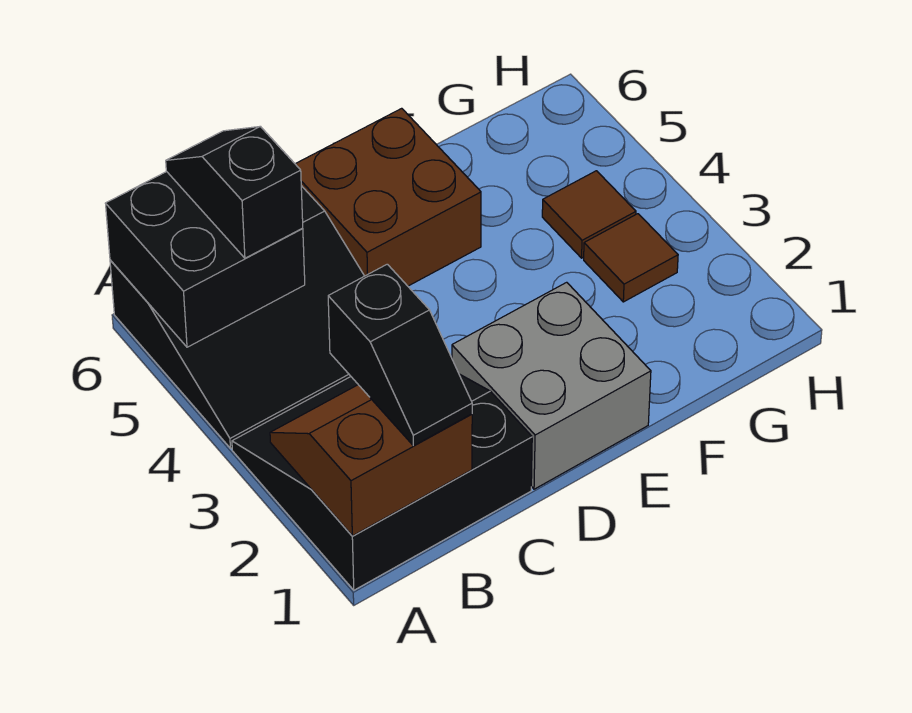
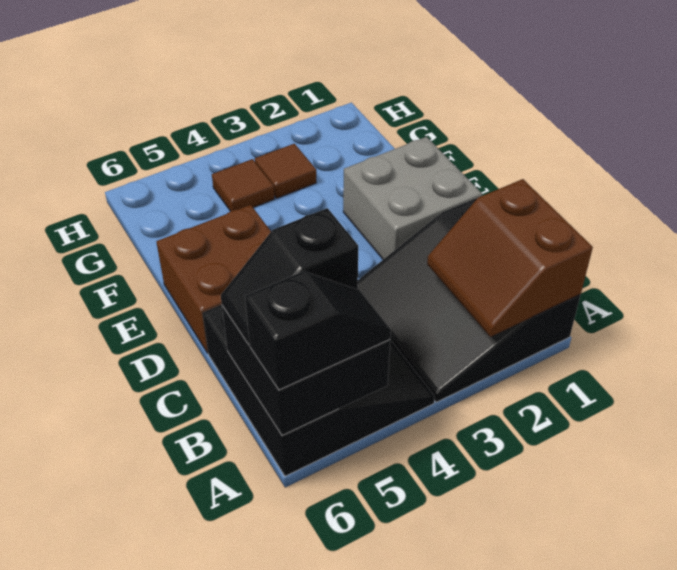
black 1x2 slope [328,264,472,446] -> black 1x2 slope moved to [245,271,391,390]

